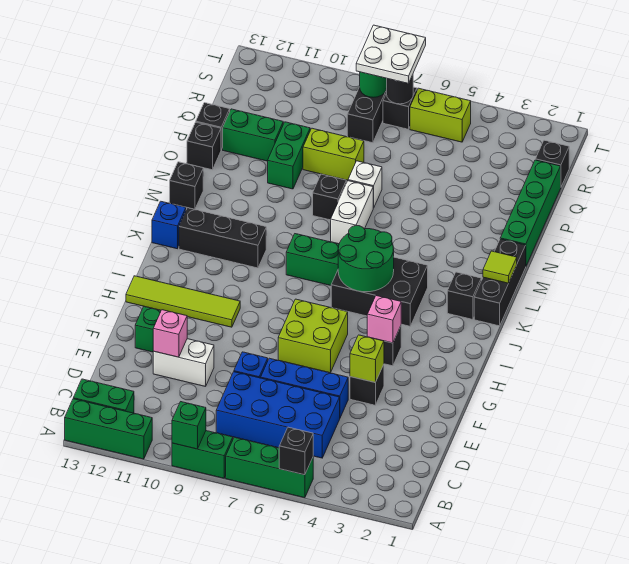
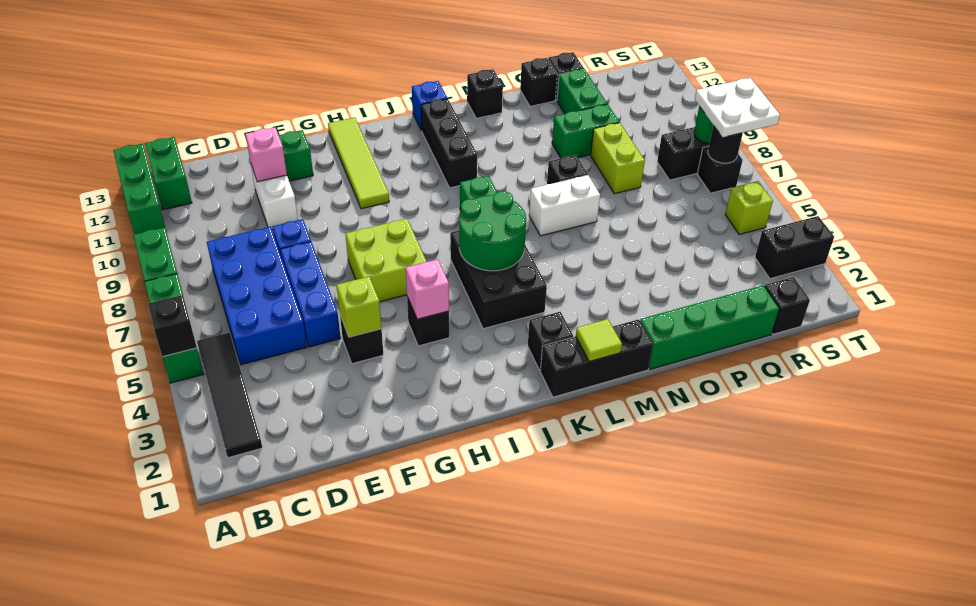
green 1x1 brick [172,402,206,449] -> none
none -> black 1x4 tile [197,333,262,458]
white 1x1 brick [348,161,382,208] -> none
none -> black 1x2 brick [755,216,834,279]
lime 1x2 brick [410,88,471,142] -> lime 1x1 brick [725,181,773,235]

